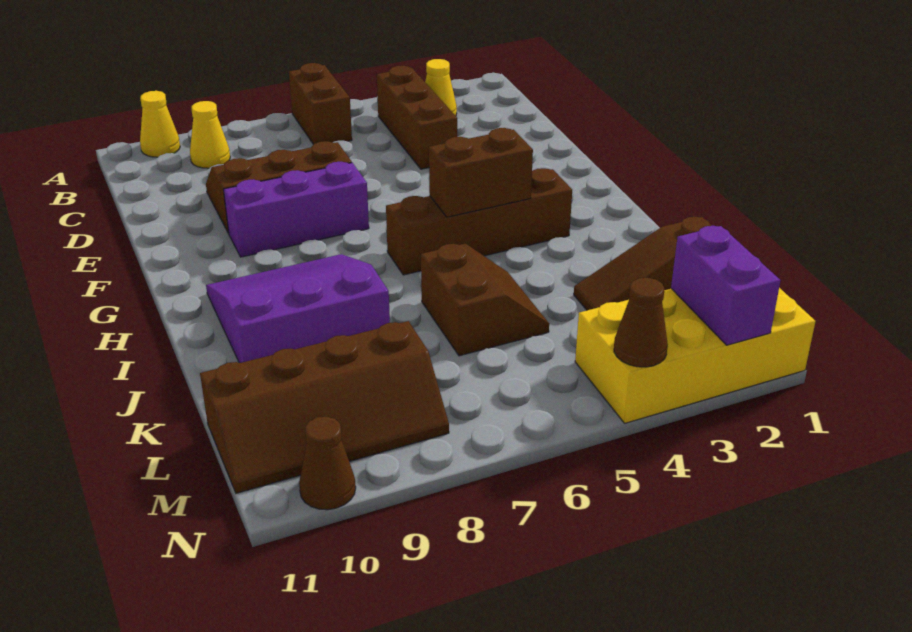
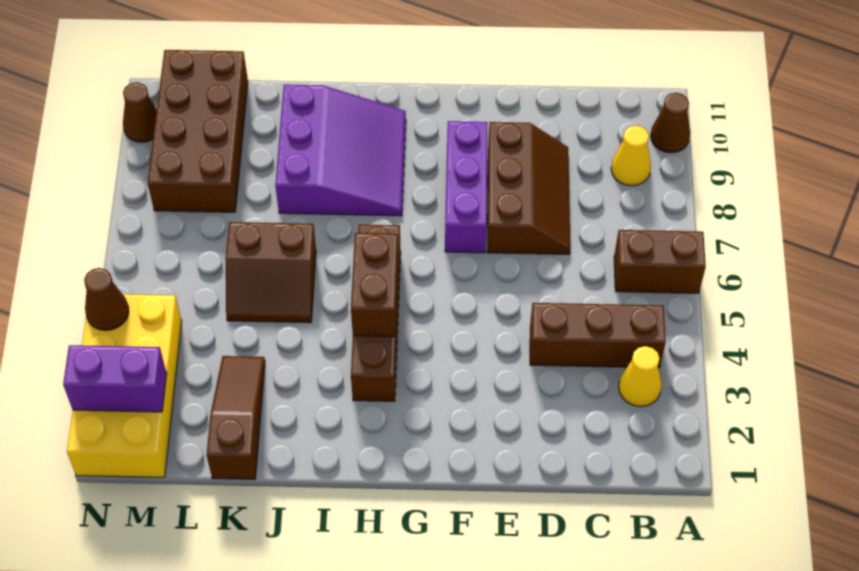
yellow 1x1 cone [140,91,180,157] -> brown 1x1 cone [651,93,690,153]
brown 2x4 slope [200,321,449,493] -> brown 2x4 brick [148,50,248,212]

